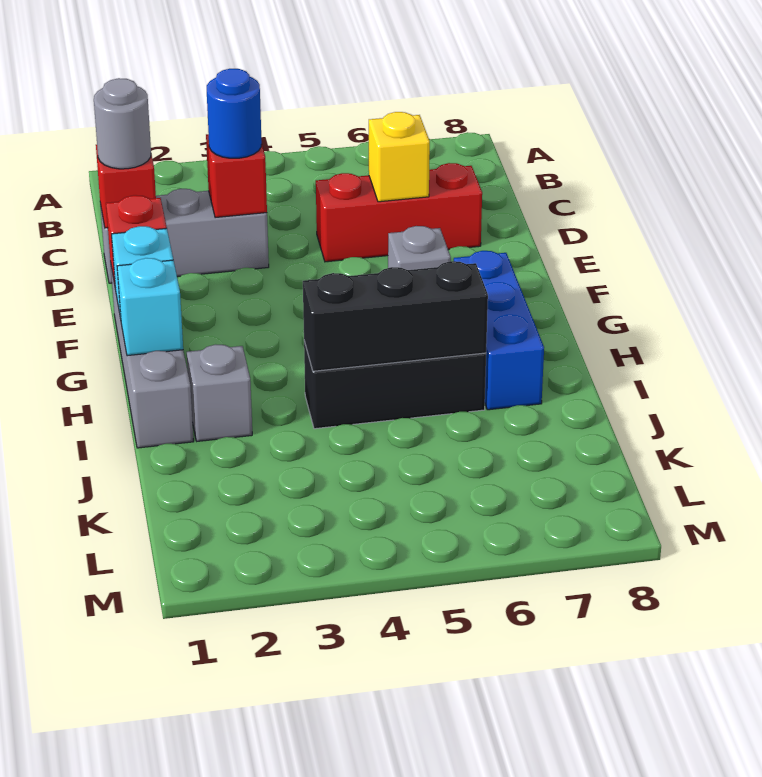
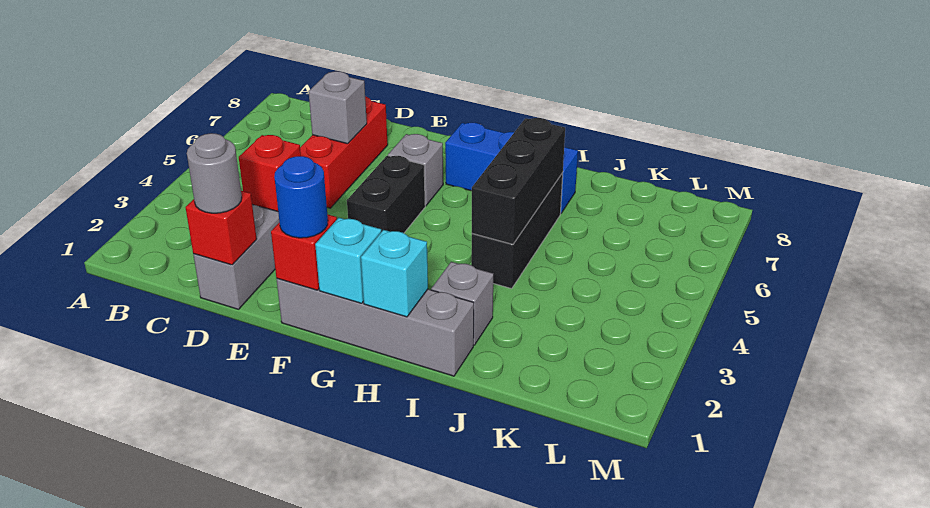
blue 1x1 round brick [207,69,262,158] -> blue 1x1 round brick moved to [274,156,328,238]
yellow 1x1 brick [369,112,430,202] -> grey 1x1 brick [308,71,367,144]
none -> black 1x2 brick [347,156,425,233]

